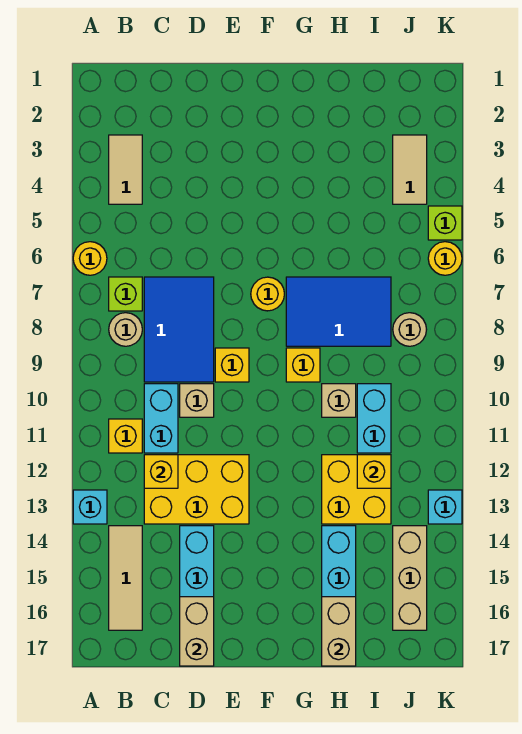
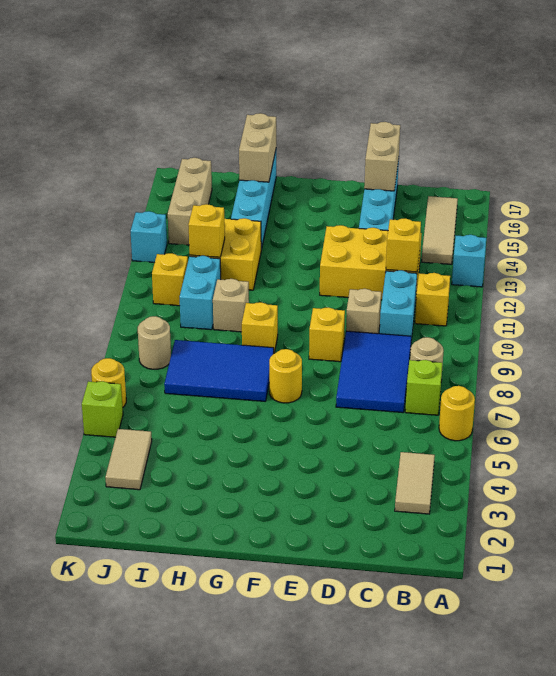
none -> yellow 1x1 brick [152,253,188,306]

